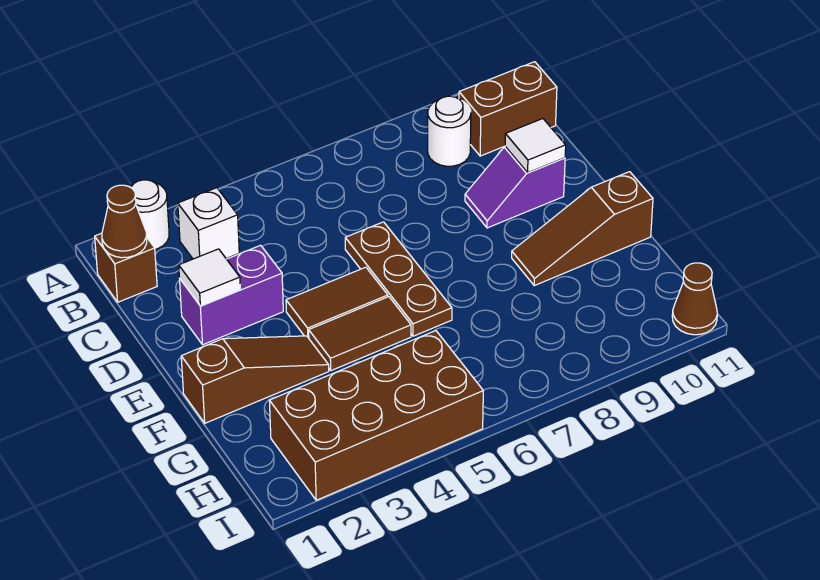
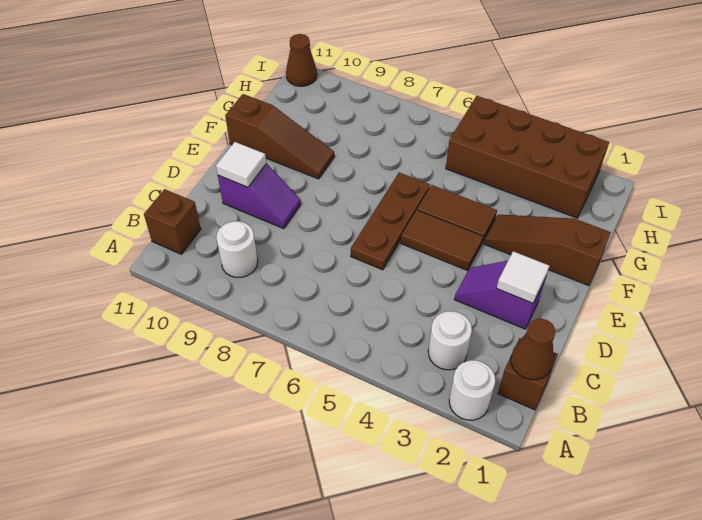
white 1x1 brick [178,188,239,259] -> white 1x1 round brick [428,311,472,370]
brown 1x2 brick [459,62,557,156] -> brown 1x1 brick [144,189,201,254]
purple 1x2 brick [180,245,283,345] -> purple 1x2 slope [454,261,546,329]

